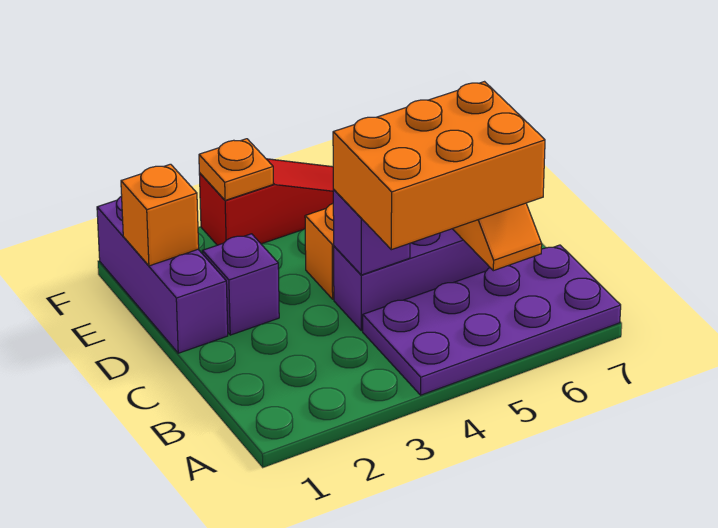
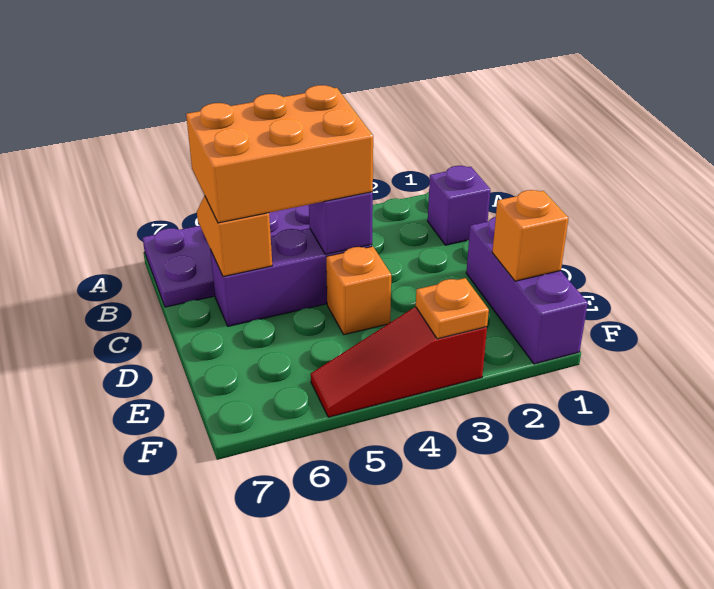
purple 1x1 brick [203,234,279,335] -> purple 1x1 brick moved to [428,166,490,245]

